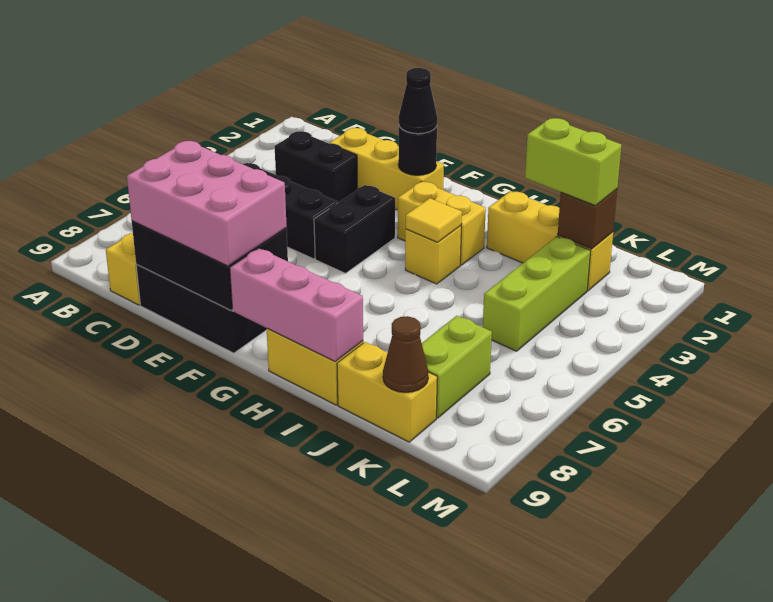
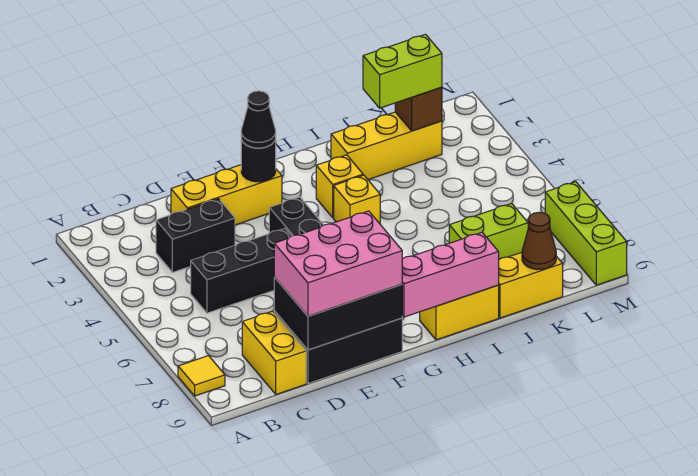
yellow 1x2 brick [398,181,486,265] -> yellow 1x1 brick [316,155,363,218]
yellow 1x1 tile [406,198,462,242] -> yellow 1x1 tile moved to [178,356,225,396]
lime 1x3 brick [483,237,591,351] -> lime 1x3 brick moved to [545,182,627,285]
lime 1x2 brick [422,316,492,418] -> lime 1x2 brick turned to [449,203,528,259]

